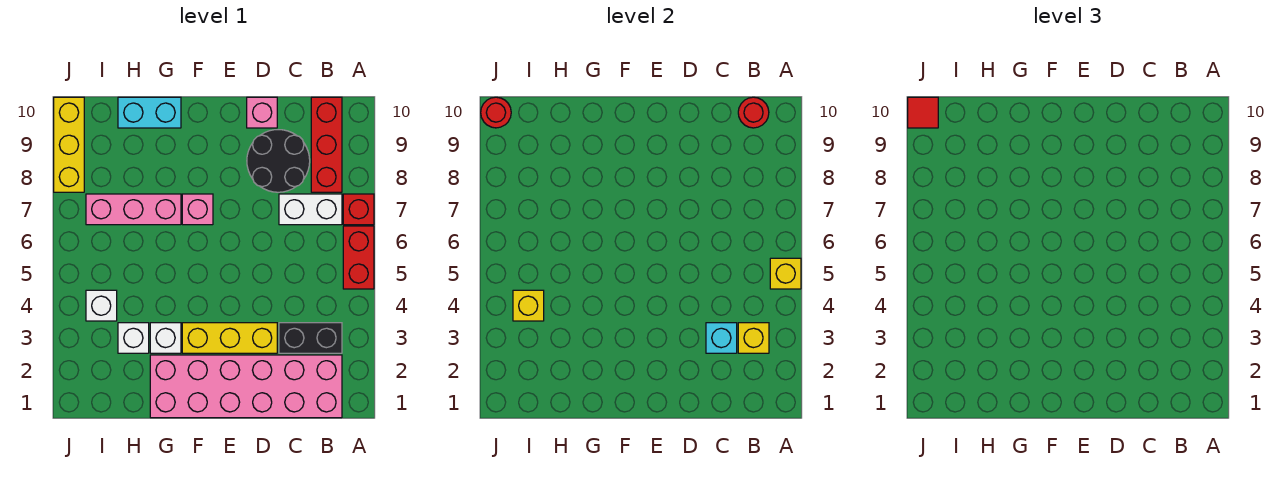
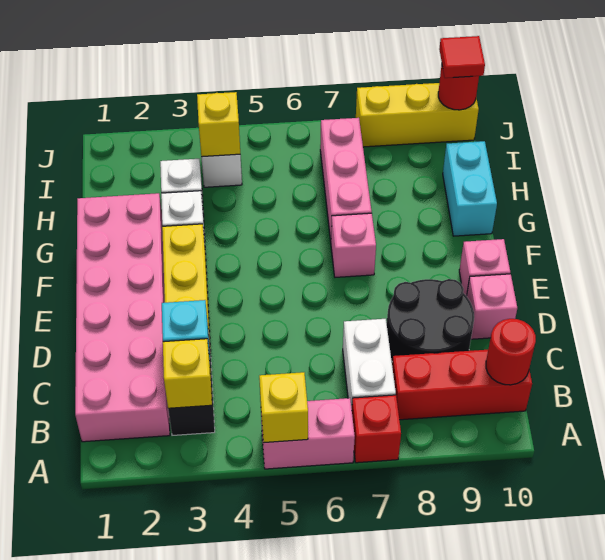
red 1x2 brick [343,226,374,289] -> pink 1x2 brick [261,398,355,469]
none -> pink 1x1 brick [459,239,510,296]

